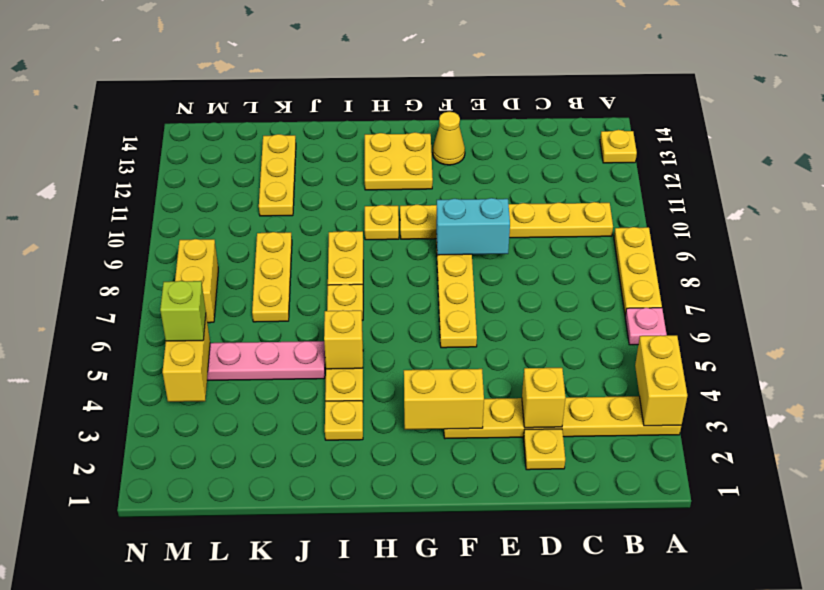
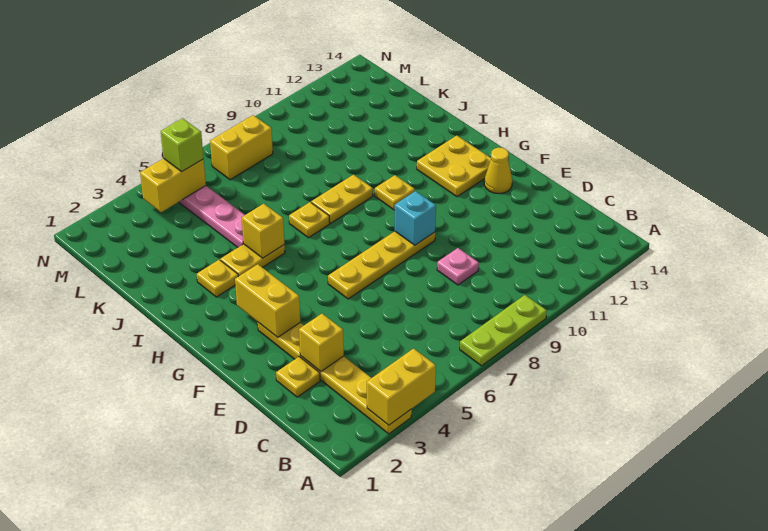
pink 1x1 plate [625,308,667,345] -> pink 1x1 plate moved to [437,248,479,285]
yellow 1x3 plate [614,227,662,316] -> lime 1x3 plate [460,295,547,366]
yellow 1x1 plate [600,130,637,163] -> none
yellow 1x6 plate [400,202,613,239] -> none
cyan 1x2 brick [436,198,510,255] -> cyan 1x1 brick [395,191,436,245]
yellow 1x3 plate [252,232,292,322] -> none
yellow 1x3 plate [259,134,296,216] -> none

